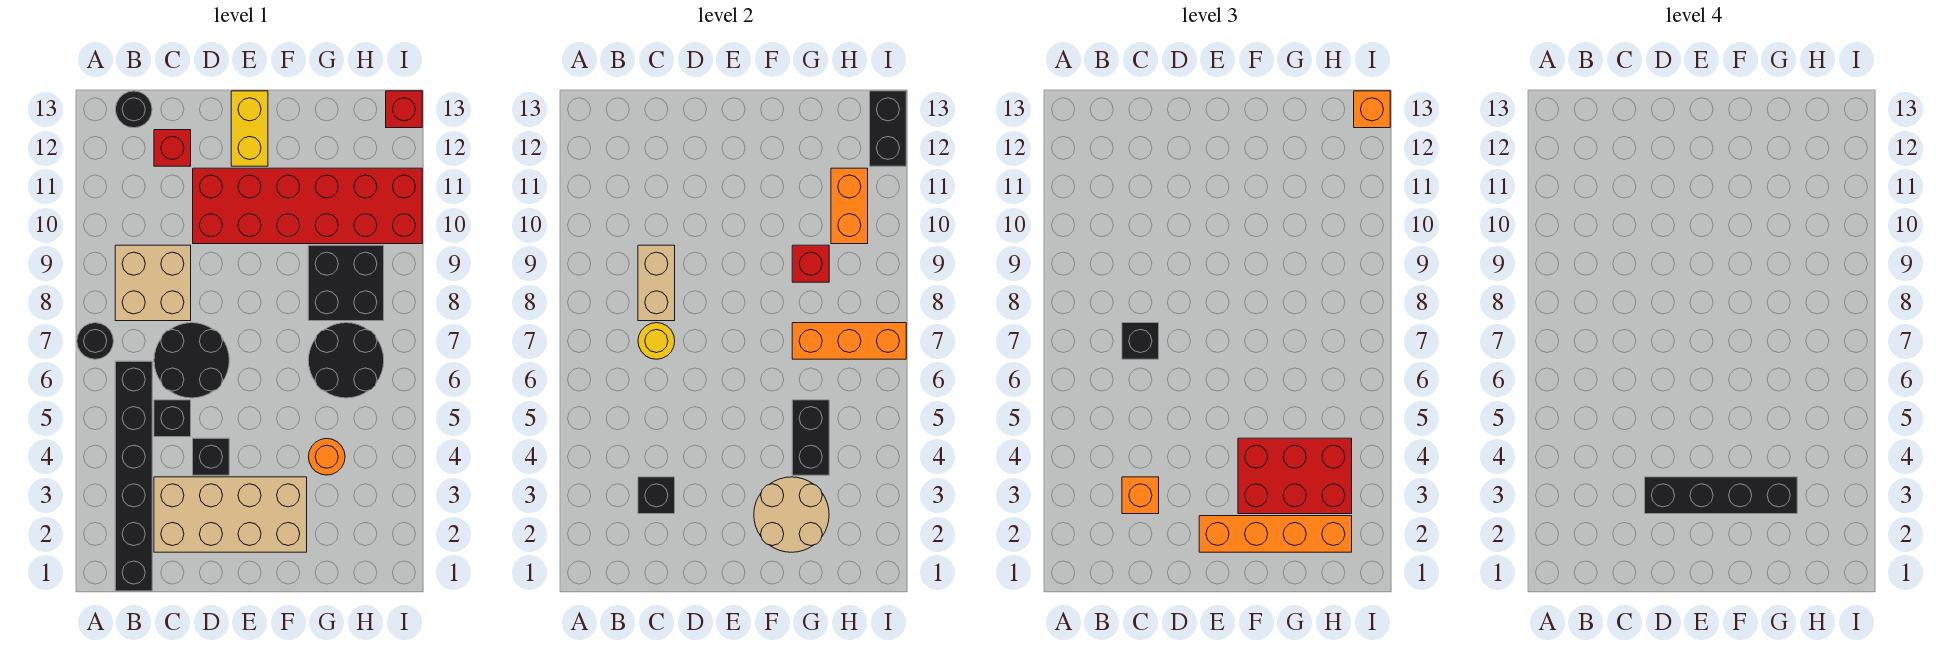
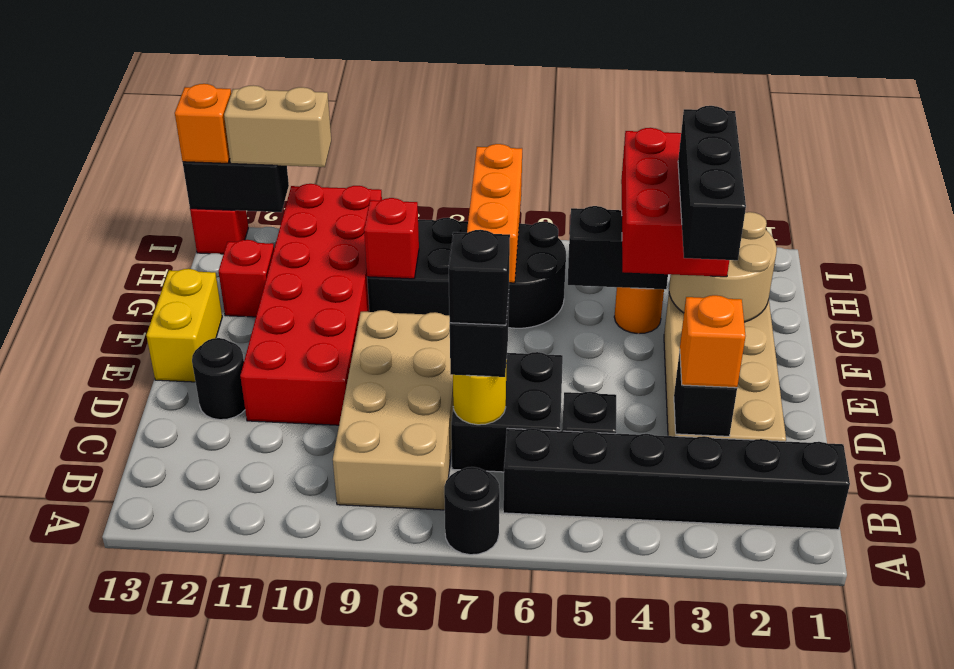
tan 2x2 brick [115,245,191,321] -> tan 2x4 brick [333,310,453,510]
black 1x1 round brick [115,91,152,128] -> black 1x1 round brick moved to [192,338,245,420]
black 2x2 round brick [154,323,229,398] -> black 2x2 brick [451,352,563,472]
tan 1x2 brick [638,245,675,321] -> tan 1x2 brick moved to [224,85,331,167]
red 1x1 brick [154,130,191,166] -> red 1x1 brick moved to [219,240,274,317]
black 1x4 brick [1645,477,1797,514] -> black 1x3 brick [678,106,746,260]
black 1x1 brick [193,438,229,475] -> black 1x1 brick moved to [449,230,510,325]
orange 1x4 brick [1199,516,1352,552] -> none
yellow 1x2 brick [231,91,268,166] -> yellow 1x2 brick turned to [146,269,222,382]
orange 1x2 brick [831,168,868,244] -> none

